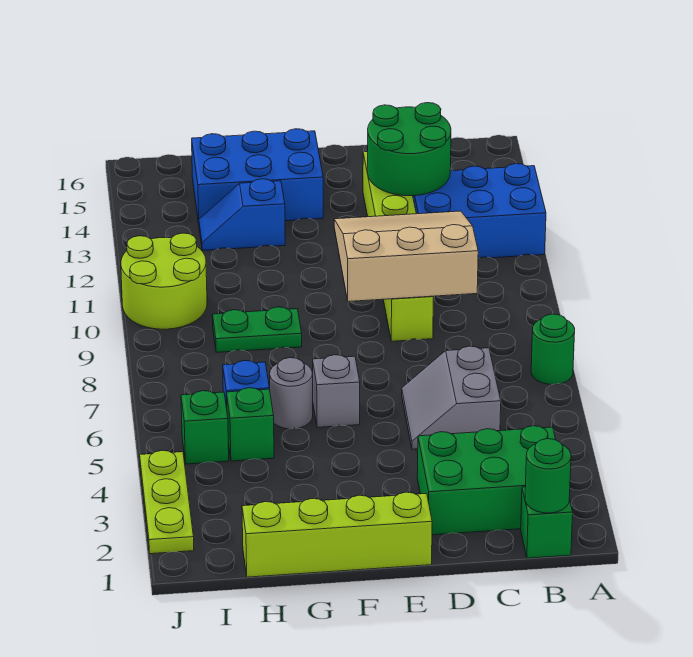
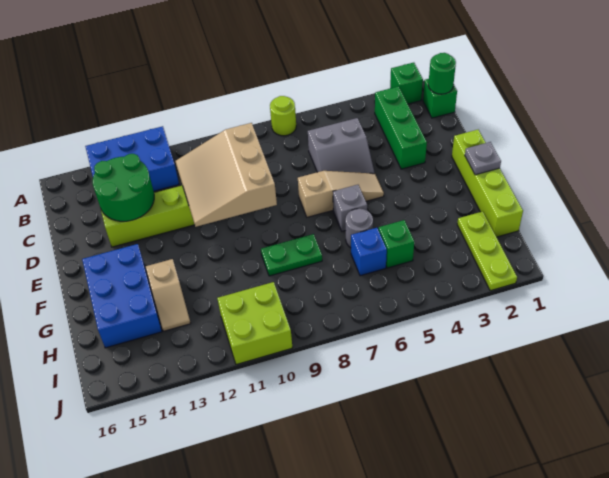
green 1x1 round brick [531,314,575,385] -> lime 1x1 round brick [270,96,296,136]
blue 2x3 brick [413,164,546,258] -> blue 2x3 brick turned to [85,126,179,191]
green 2x3 brick [417,426,556,535] -> green 1x3 brick [375,86,427,169]
none -> tan 1x3 slope [298,171,384,217]
none -> grey 1x1 plate [465,142,501,175]
green 1x2 plate [212,307,302,352] -> green 1x2 plate turned to [261,234,322,276]
blue 1x2 slope [199,179,285,250] -> tan 1x2 slope [146,259,191,331]
green 1x1 brick [181,391,229,464] -> green 1x1 brick moved to [390,63,423,104]
lime 2x2 round brick [121,233,207,329] -> lime 2x2 brick [217,282,293,365]
lime 1x3 plate [140,450,194,554] -> lime 1x3 plate turned to [457,211,517,291]

